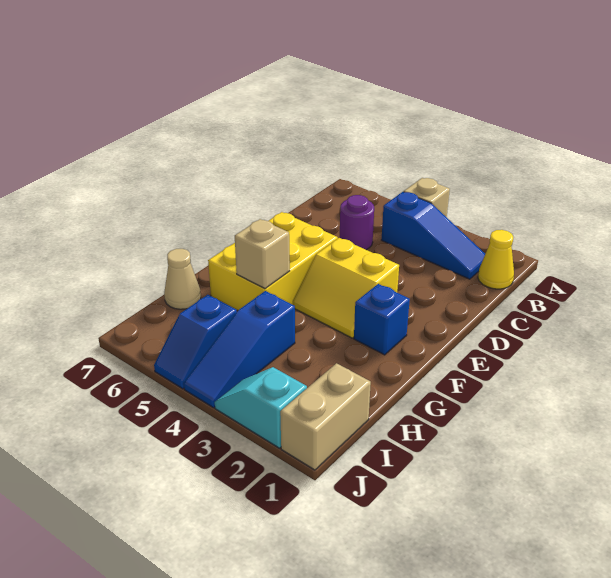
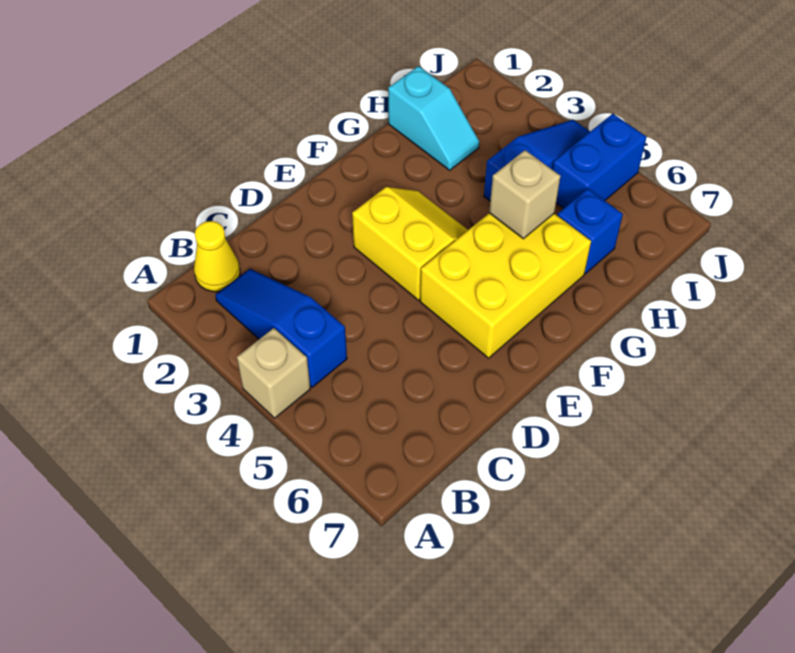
purple 1x1 round brick [340,195,374,250] -> none
blue 1x1 brick [354,284,410,355] -> blue 1x1 brick moved to [557,189,623,274]
tan 1x1 cone [164,249,201,309] -> none
tan 1x2 brick [280,363,371,470] -> none
blue 1x2 slope [154,295,237,389] -> blue 1x2 brick [552,114,647,208]
cyan 1x2 slope [215,367,307,448] -> cyan 1x2 slope moved to [388,66,479,170]

